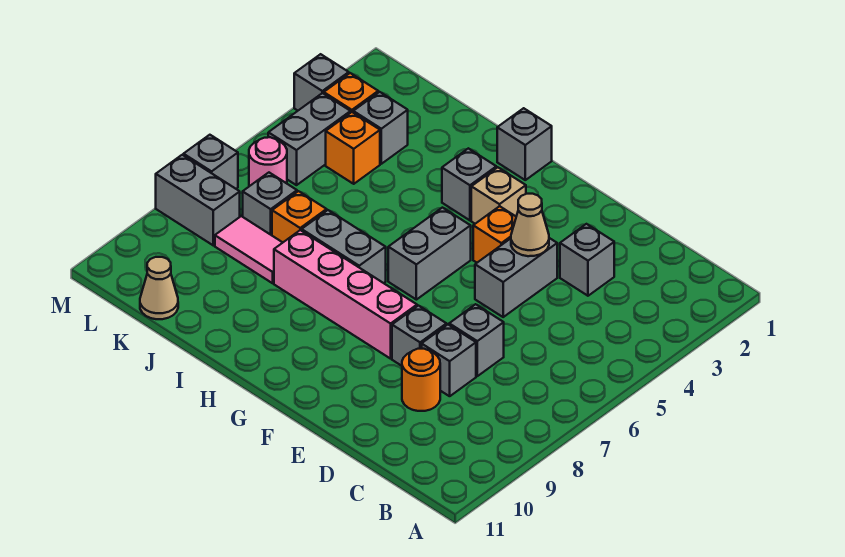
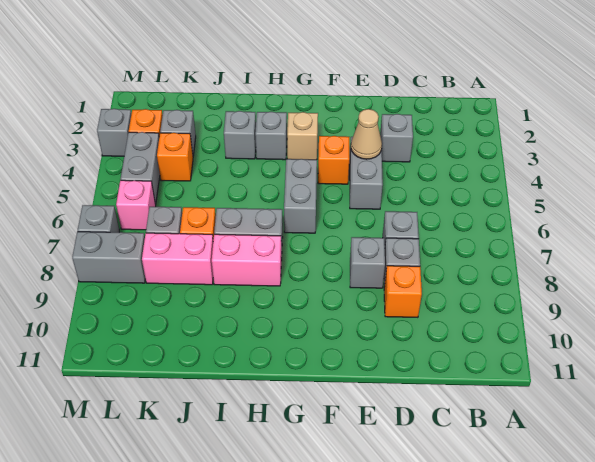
orange 1x1 round brick [402,349,440,411] -> orange 1x1 brick [384,266,422,317]
pink 1x4 brick [274,230,417,359] -> pink 1x2 brick [212,234,282,286]
grey 1x1 brick [497,108,552,180] -> grey 1x1 brick moved to [224,111,256,159]
pink 1x2 tile [215,216,283,283] -> pink 1x2 brick [142,233,213,285]
tan 1x1 cone [140,257,178,319] -> none
pink 1x1 round brick [249,137,287,186] -> pink 1x1 brick [116,180,156,230]

